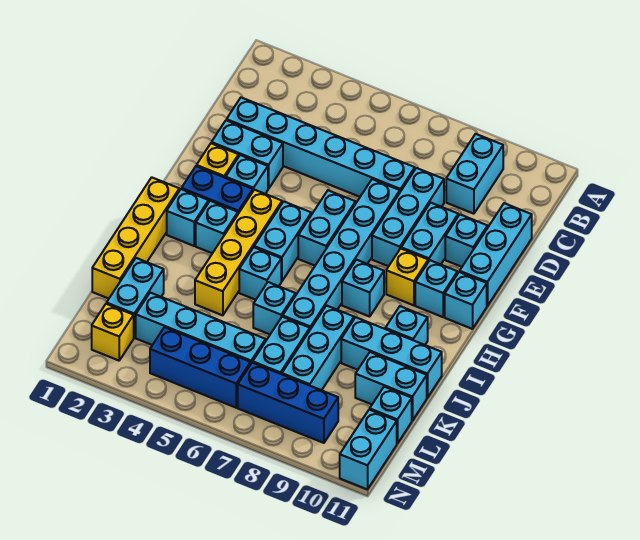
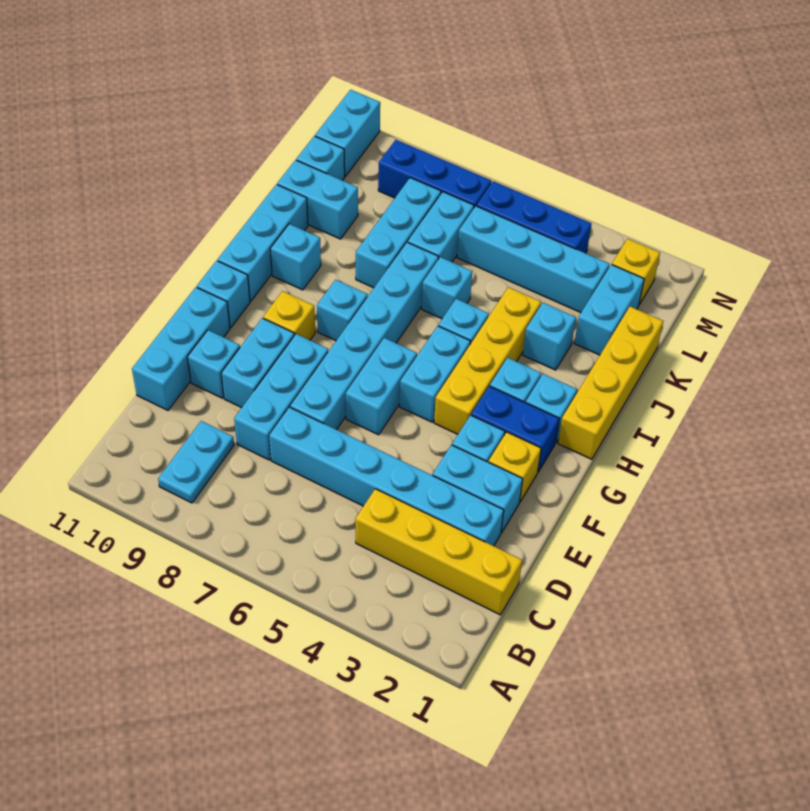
cyan 1x2 brick [446,134,503,214] -> cyan 1x2 plate [158,421,234,503]
none -> yellow 1x4 brick [355,489,522,615]
cyan 1x1 brick [415,260,458,317] -> cyan 1x1 brick moved to [523,303,576,370]
cyan 1x3 brick [341,317,442,398] -> cyan 1x3 brick turned to [218,184,308,301]

